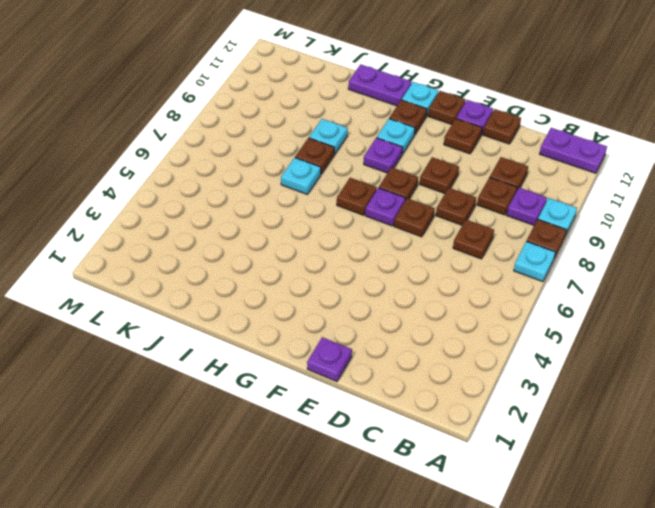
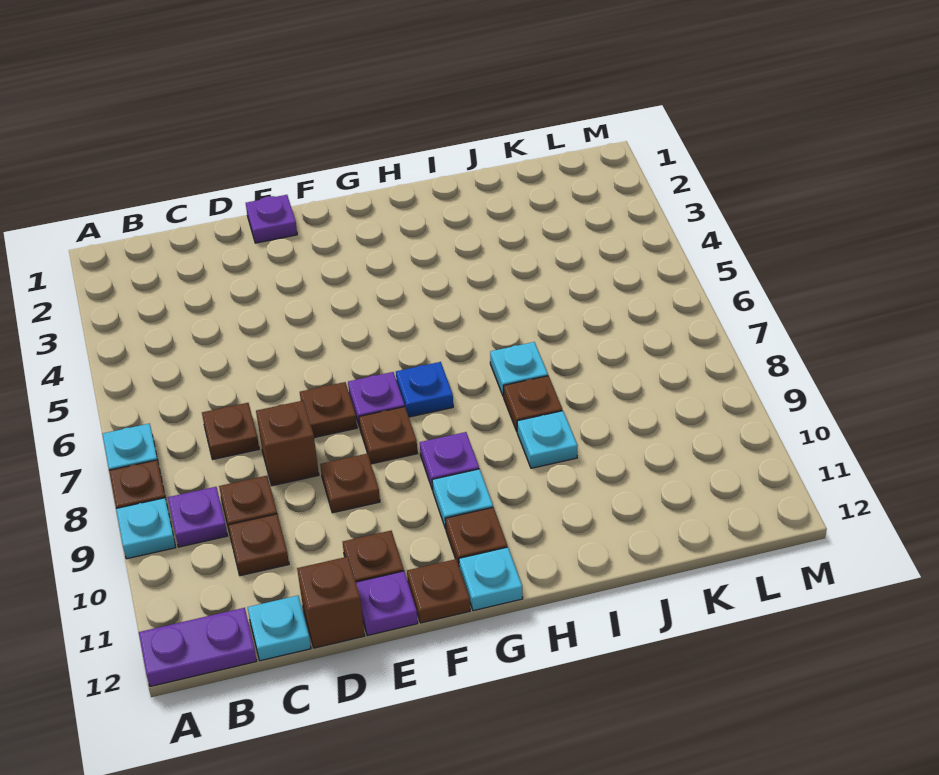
none -> cyan 1x1 plate [248,596,311,661]
brown 1x1 plate [436,188,476,225] -> brown 1x1 brick [256,401,319,486]
brown 1x1 plate [483,109,521,144] -> brown 1x1 brick [297,557,365,648]
brown 1x1 plate [337,178,377,215] -> blue 1x1 plate [396,362,453,417]
purple 1x2 plate [348,64,412,106] -> none

